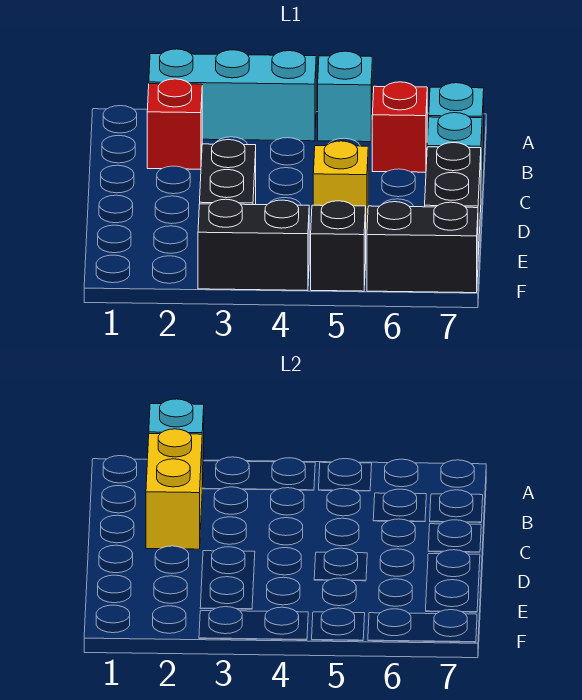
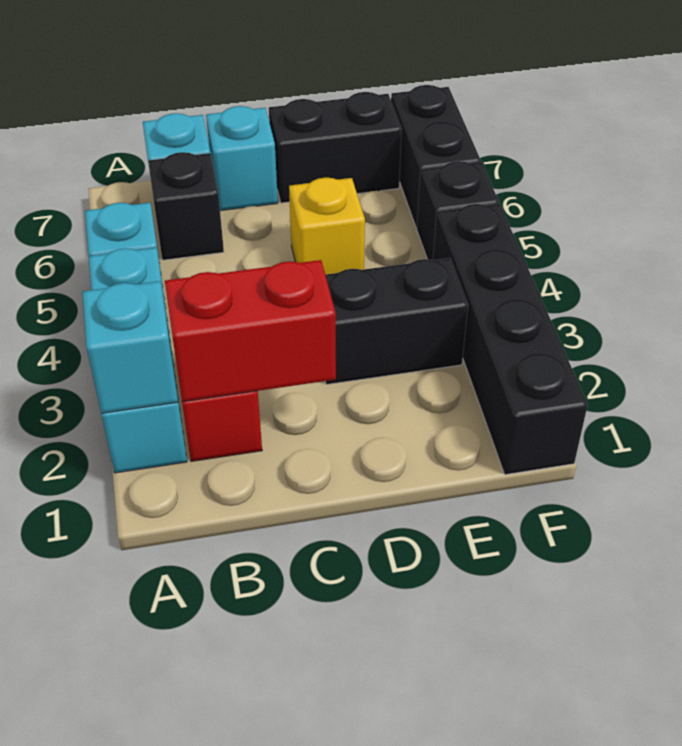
yellow 1x2 brick [146,429,202,549] -> red 1x2 brick [165,260,336,402]
red 1x1 brick [372,82,427,172] -> black 1x1 brick [148,152,224,260]
black 1x2 brick [198,199,309,290] -> black 1x4 brick [433,204,588,475]

